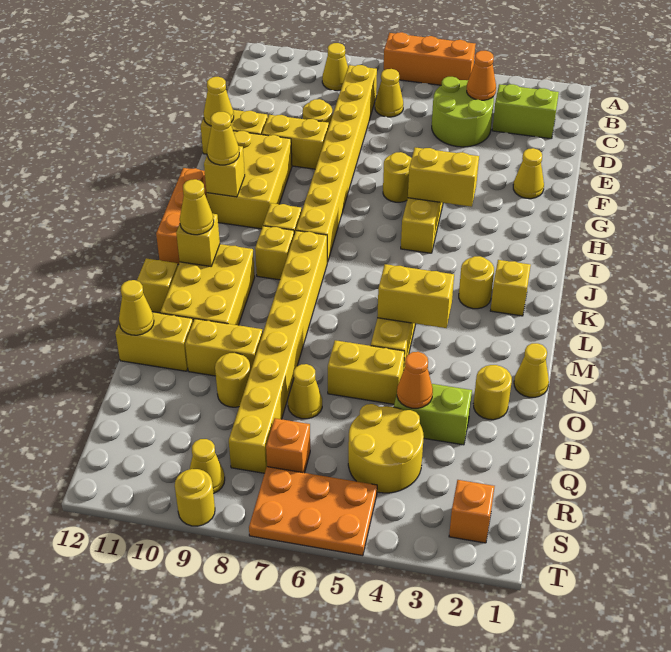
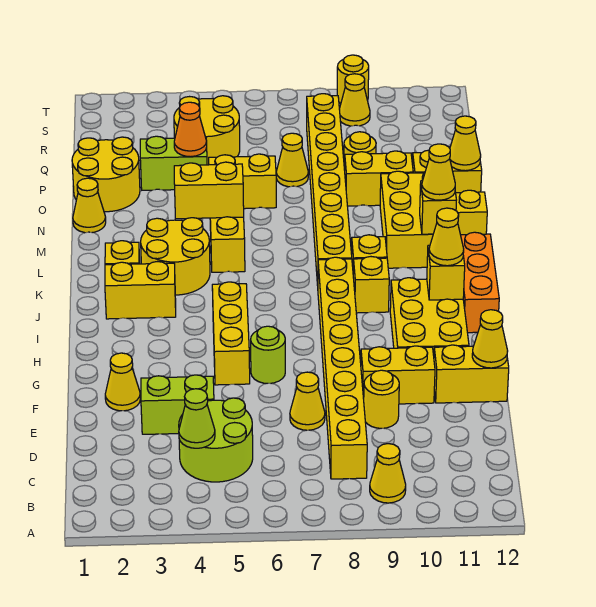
orange 1x3 brick [384,32,476,85] -> none
lime 1x2 brick [492,84,559,139] -> lime 1x2 brick moved to [141,375,214,434]
orange 1x1 cone [467,51,496,100] -> lime 1x1 cone [179,389,215,448]
yellow 1x1 cone [375,69,403,117] -> yellow 1x1 cone moved to [290,372,325,430]
yellow 1x1 round brick [383,152,412,202] -> lime 1x1 round brick [251,326,285,383]
yellow 1x2 brick [408,147,479,207] -> yellow 1x2 brick moved to [105,262,176,319]
yellow 1x1 round brick [459,256,494,309] -> yellow 2x2 round brick [141,218,210,295]
yellow 1x1 round brick [474,365,512,420] -> yellow 2x2 round brick [72,137,140,212]
orange 1x1 brick [266,418,310,473] -> none
orange 1x1 brick [449,480,495,543] -> none
orange 2x3 plate [249,467,377,556] -> none

